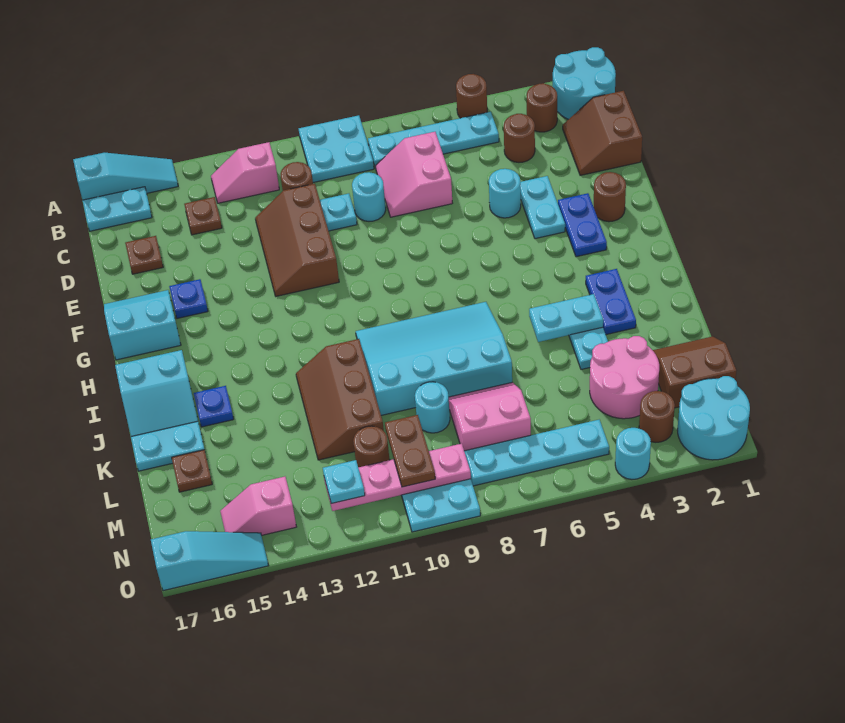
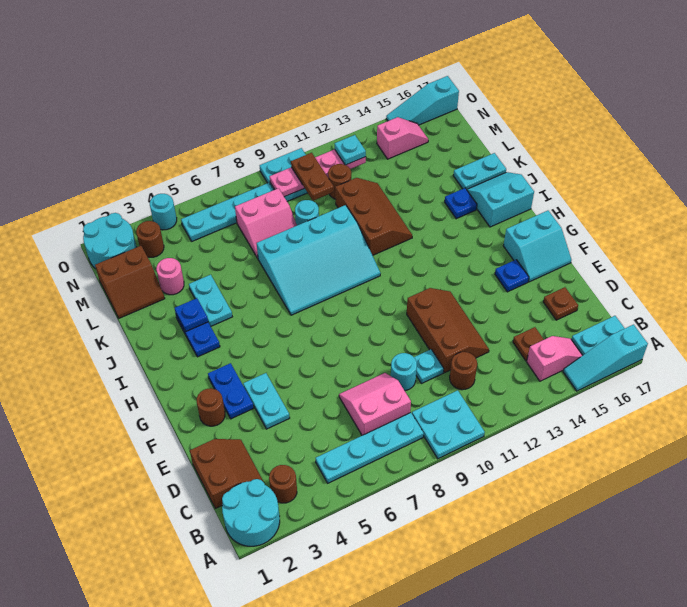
brown 1x1 round brick [456,74,487,118] -> none
pink 1x2 slope [211,142,279,203] -> pink 1x2 slope moved to [527,336,583,381]
brown 1x1 round brick [504,114,535,162] -> none
pink 2x2 slope [376,132,452,217] -> pink 2x2 slope turned to [339,373,411,435]
cyan 1x1 round brick [489,169,521,218] -> none
none -> blue 1x1 plate [175,298,208,332]
cyan 1x2 plate [529,294,603,342] -> none
pink 2x2 round brick [590,336,659,419] -> pink 1x1 round brick [156,258,184,295]
brown 1x1 plate [172,450,212,492] -> none

